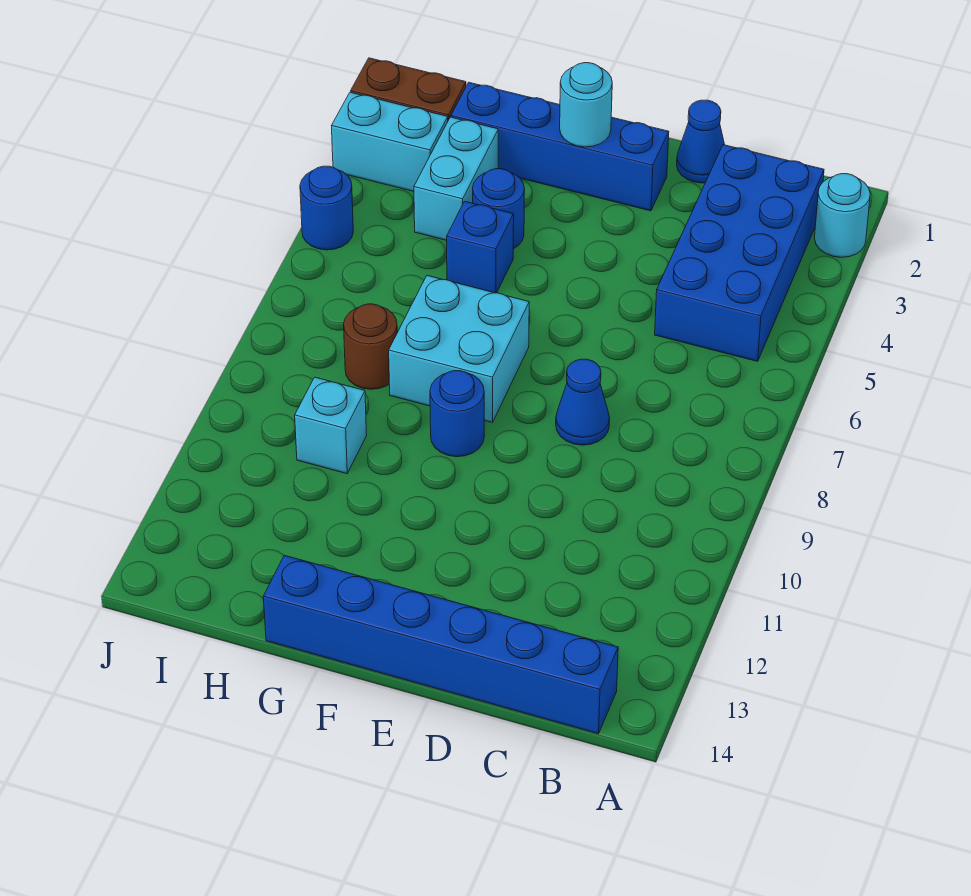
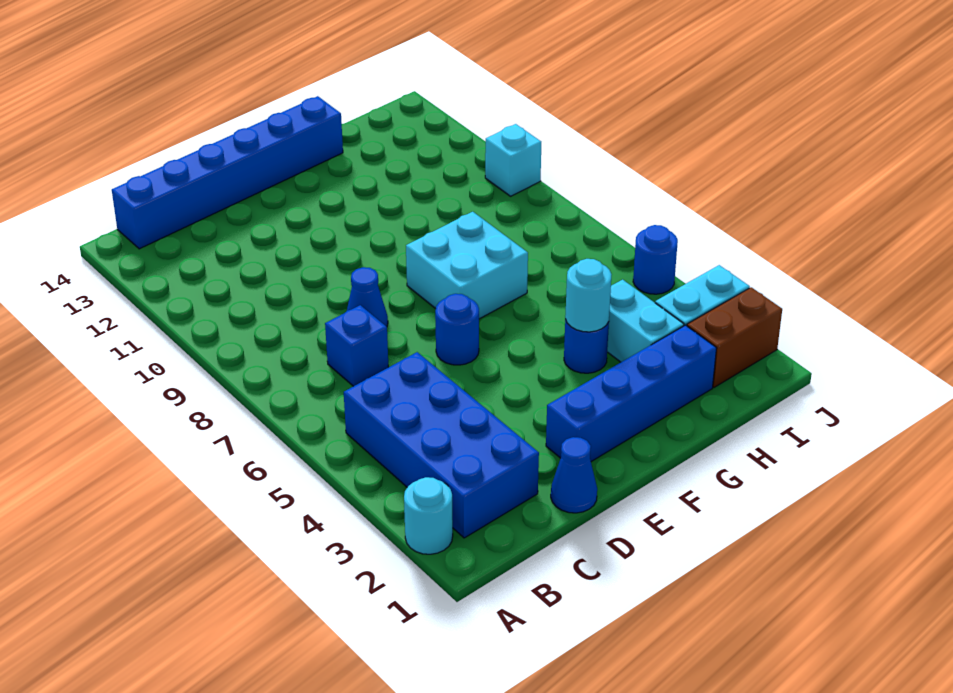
cyan 1x1 round brick [560,63,612,147] -> cyan 1x1 round brick moved to [565,259,612,332]
blue 1x1 round brick [430,371,484,457] -> blue 1x1 round brick moved to [435,294,479,365]
blue 1x1 brick [447,201,514,293] -> blue 1x1 brick moved to [325,305,388,386]
brown 1x1 round brick [344,304,397,389] -> none
cyan 1x1 brick [295,377,367,474] -> cyan 1x1 brick moved to [485,124,541,196]

